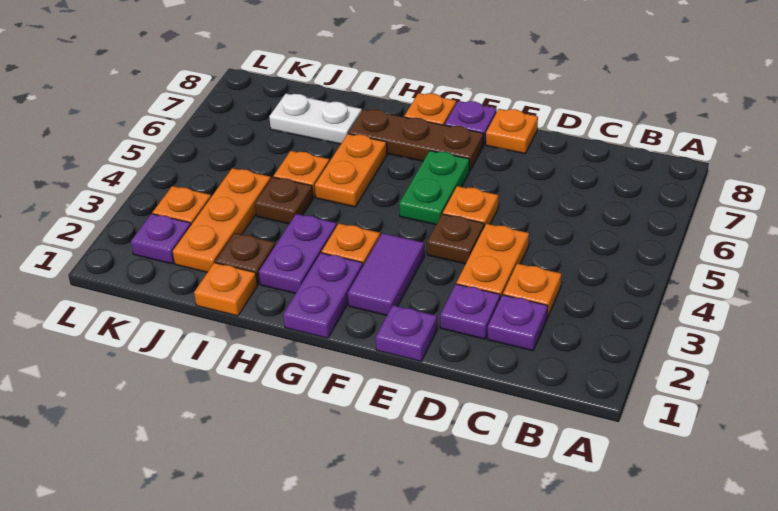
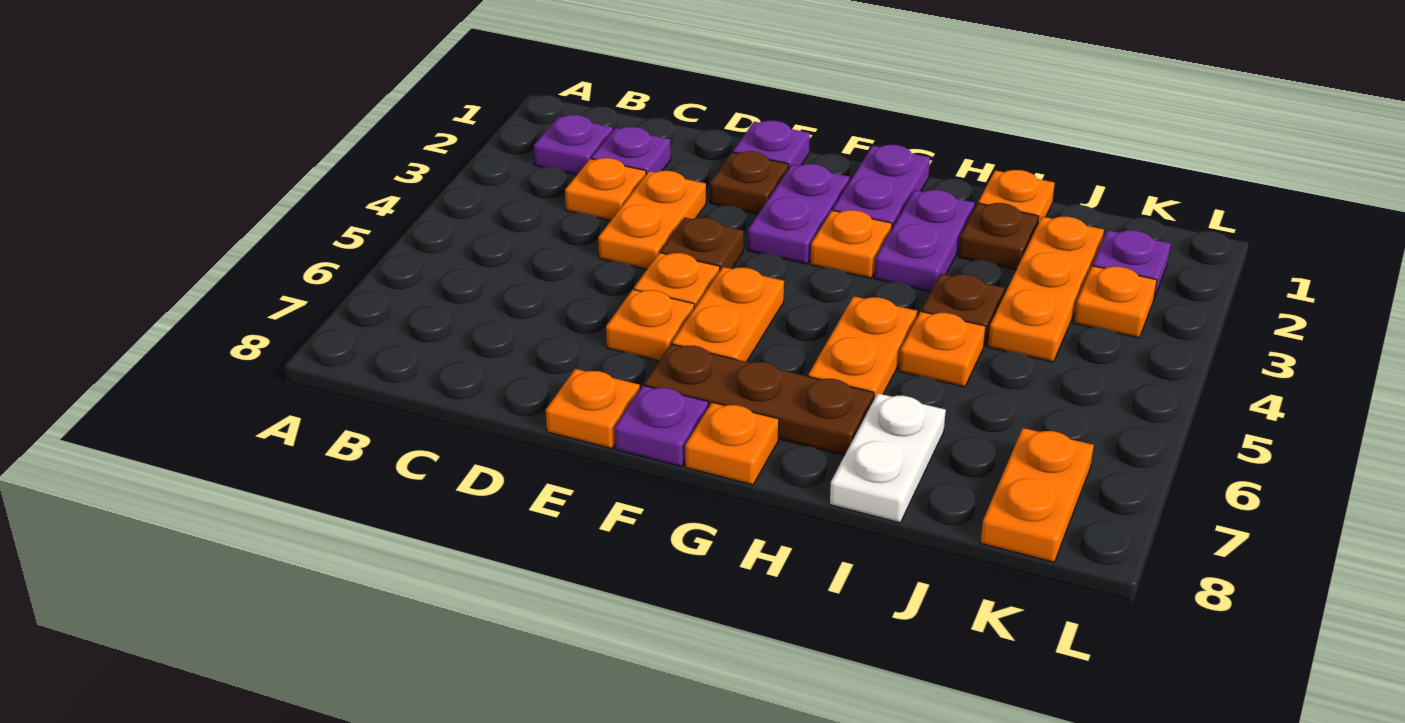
purple 1x1 plate [440,284,500,339] -> purple 1x1 plate moved to [534,115,613,175]
none -> brown 1x1 plate [710,151,789,214]
none -> orange 1x1 plate [606,290,694,361]
purple 1x2 tile [348,233,424,316] -> purple 1x2 plate [748,164,850,264]
green 1x2 plate [399,151,469,225] -> orange 1x2 plate [672,267,784,362]
white 1x2 plate [269,94,362,144] -> white 1x2 plate turned to [830,393,946,523]
none -> orange 1x2 plate [980,428,1094,562]

